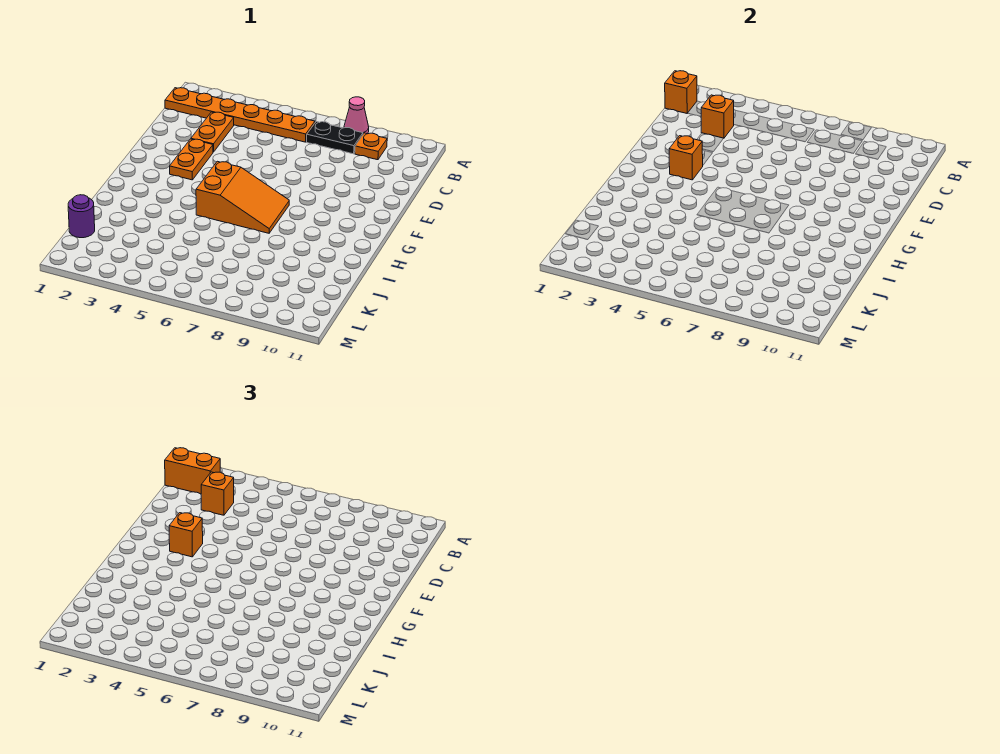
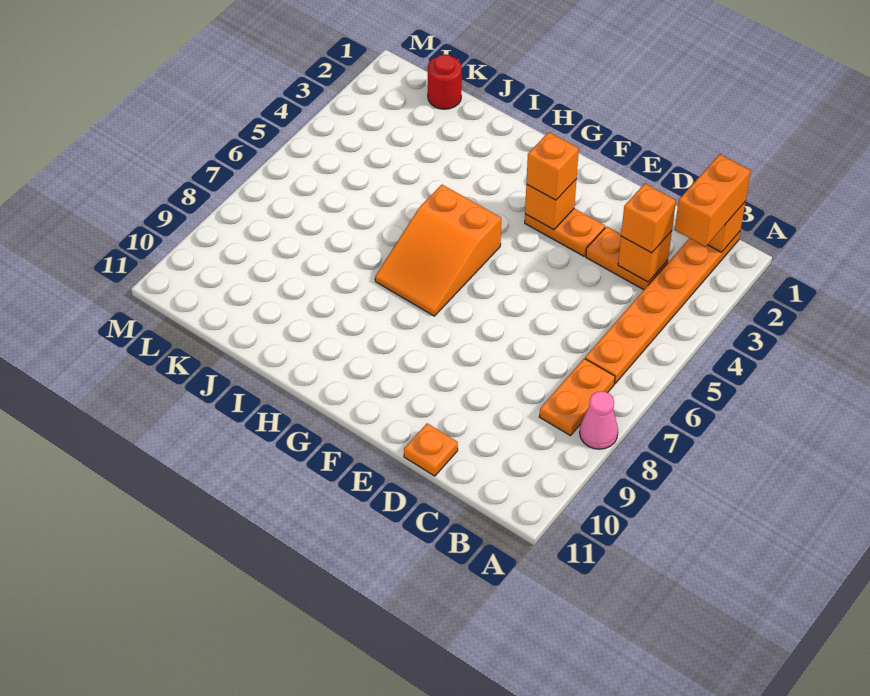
black 1x2 plate [307,122,363,154] -> orange 1x2 plate [539,358,615,436]
orange 1x1 plate [355,133,387,160] -> orange 1x1 plate moved to [404,423,458,476]
purple 1x1 round brick [68,195,95,238] -> red 1x1 round brick [428,54,462,109]

